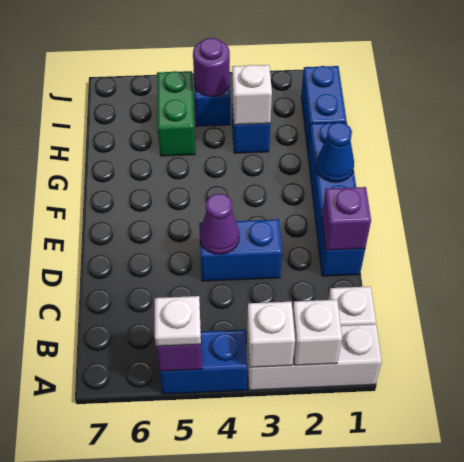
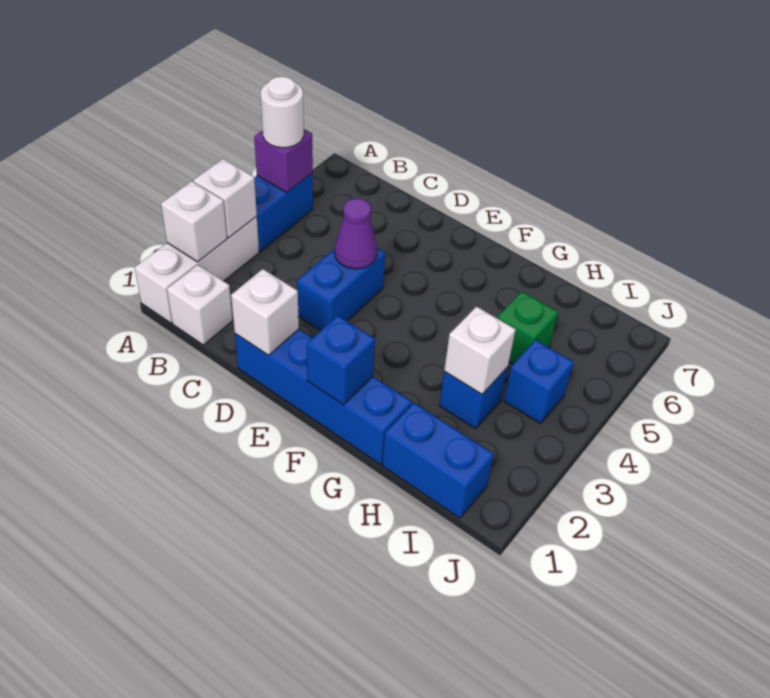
white 1x1 plate [155,296,201,346] -> white 1x1 round brick [261,77,304,148]
purple 1x1 brick [322,187,371,250] -> white 1x1 brick [231,269,299,355]
blue 1x1 cone [316,122,354,182] -> blue 1x1 brick [307,316,375,405]
green 1x2 brick [157,71,195,156] -> green 1x1 brick [498,292,558,364]
purple 1x1 round brick [193,38,230,97] -> none

